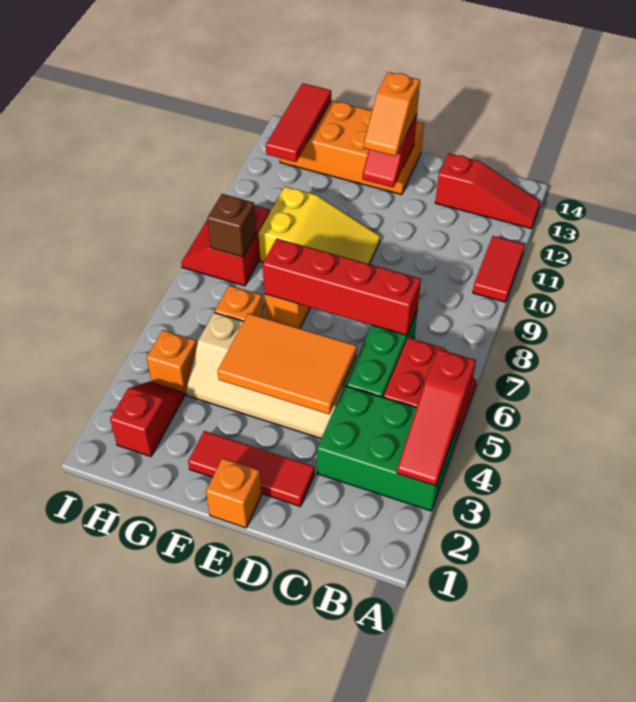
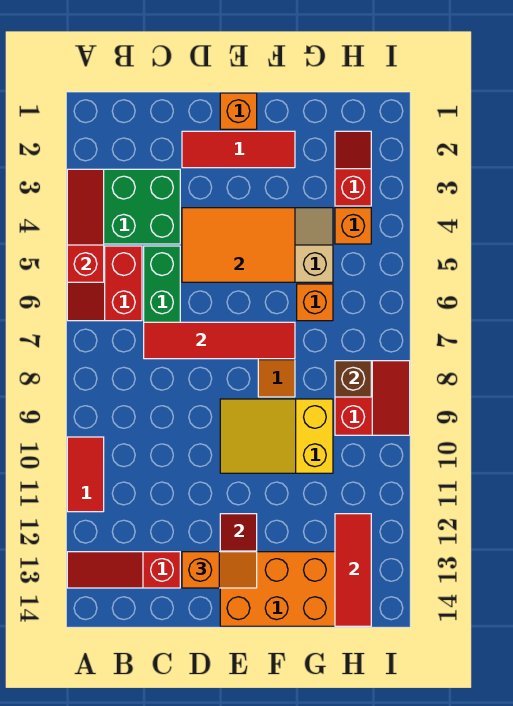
red 1x4 brick [263,239,421,335] -> red 1x4 tile [144,322,295,359]
orange 1x2 slope [364,72,420,156] -> orange 1x2 slope turned to [182,552,257,588]
red 1x2 slope [110,381,184,456] -> red 1x2 slope turned to [335,131,371,206]

